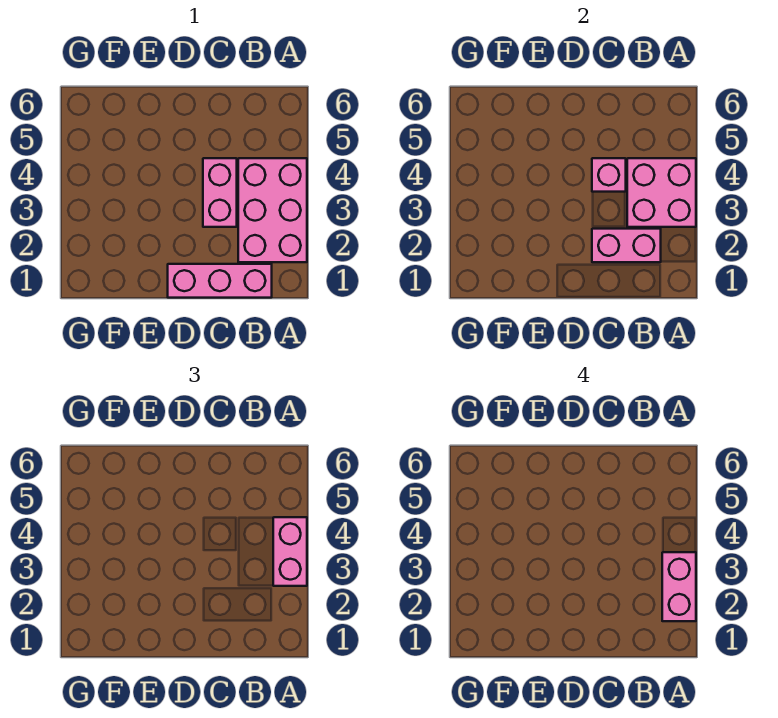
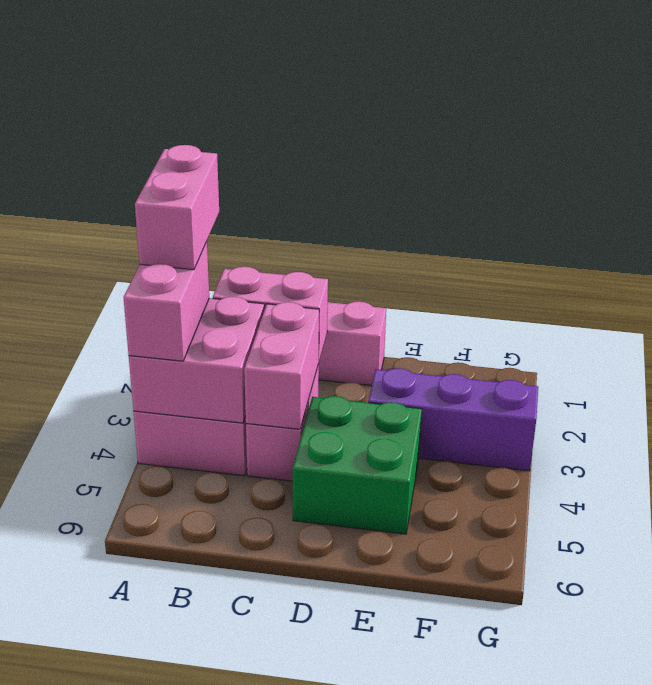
pink 1x1 brick [592,158,626,192] -> pink 1x2 brick [244,302,319,429]
none -> green 2x2 brick [293,396,422,534]
none -> purple 1x3 brick [368,368,538,471]

